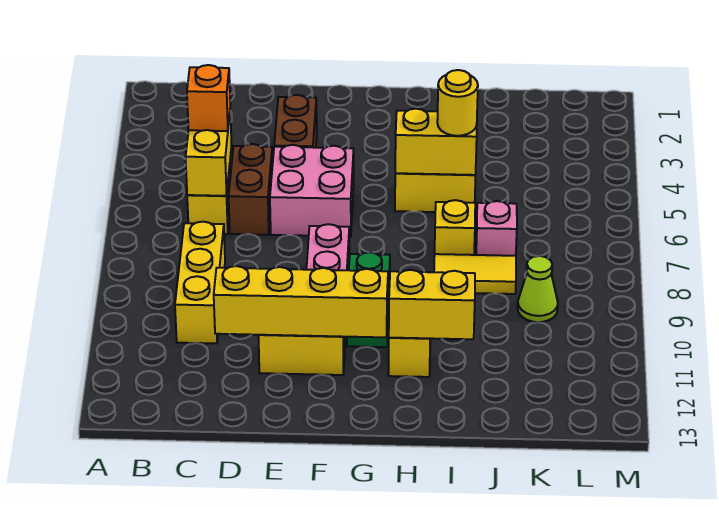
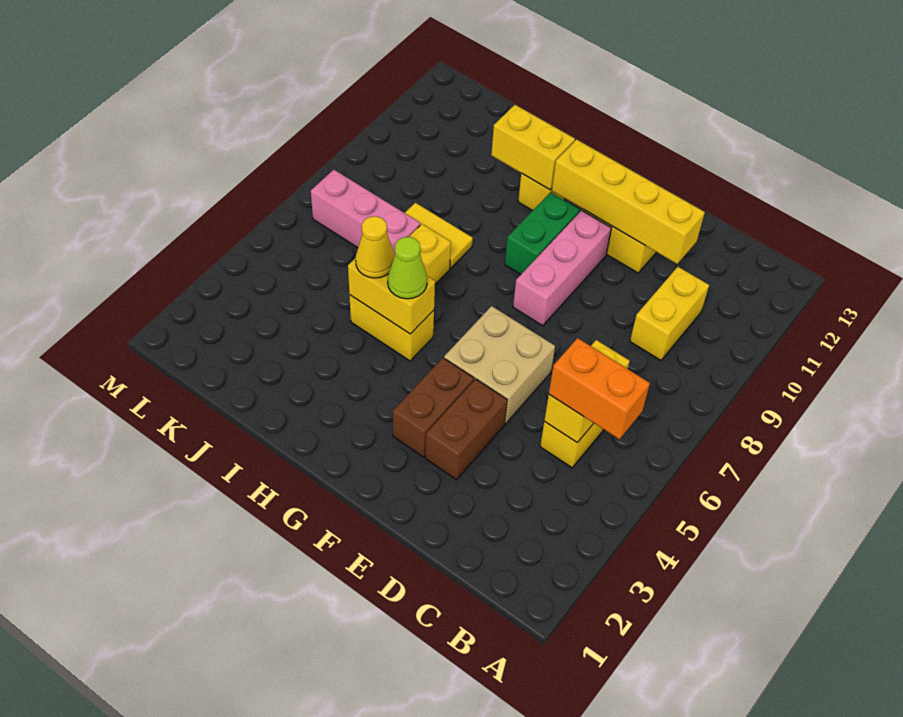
orange 1x1 brick [187,65,230,131] -> orange 1x2 brick [549,338,650,439]
yellow 1x3 brick [175,222,225,343] -> yellow 1x2 brick [630,267,709,360]
brown 1x2 brick [229,144,273,235] -> brown 1x2 brick moved to [393,358,474,457]
pink 2x2 brick [270,145,354,237] -> tan 2x2 brick [444,306,555,424]
yellow 1x1 round brick [437,70,478,136] -> yellow 1x1 cone [356,216,394,278]
pink 1x1 brick [476,201,517,256] -> pink 1x3 brick [311,170,420,255]
lime 1x1 cone [518,256,558,322] -> lime 1x1 cone moved to [388,237,427,299]

